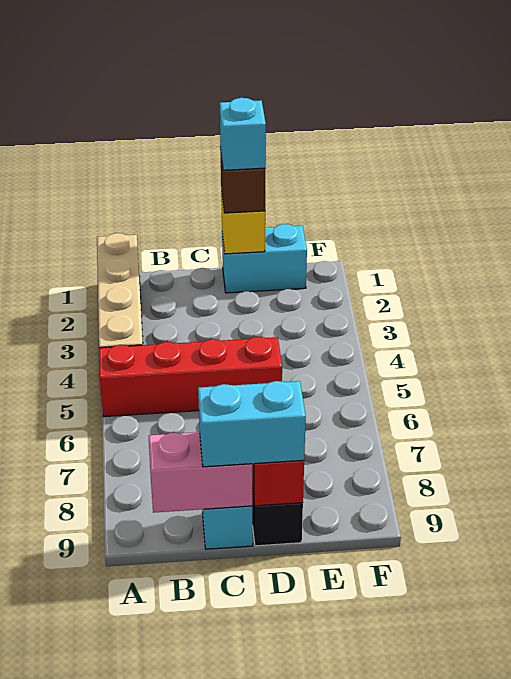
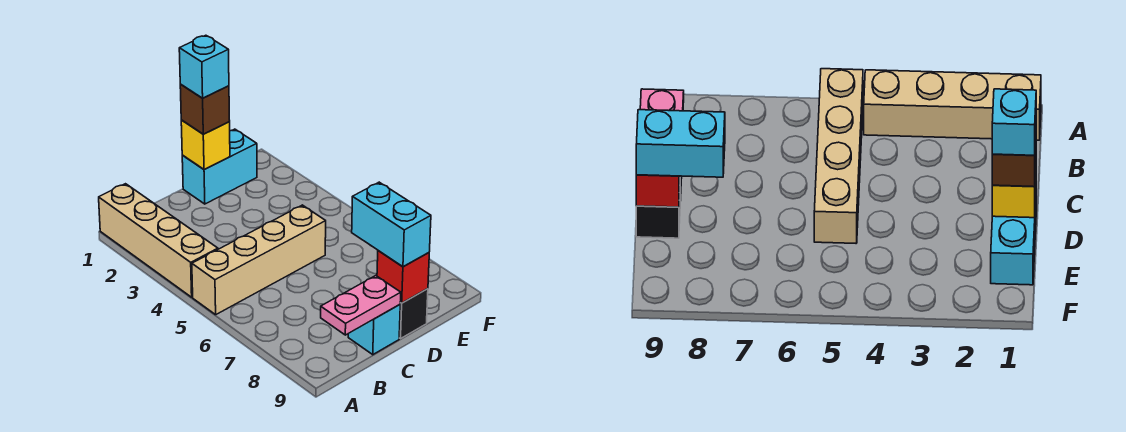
red 1x4 brick [99,337,282,417] -> tan 1x4 brick [192,205,326,315]
pink 1x2 brick [149,432,252,513] -> pink 1x2 plate [321,276,401,335]
cyan 1x2 brick [198,381,306,467] -> cyan 1x2 brick turned to [352,182,431,267]

